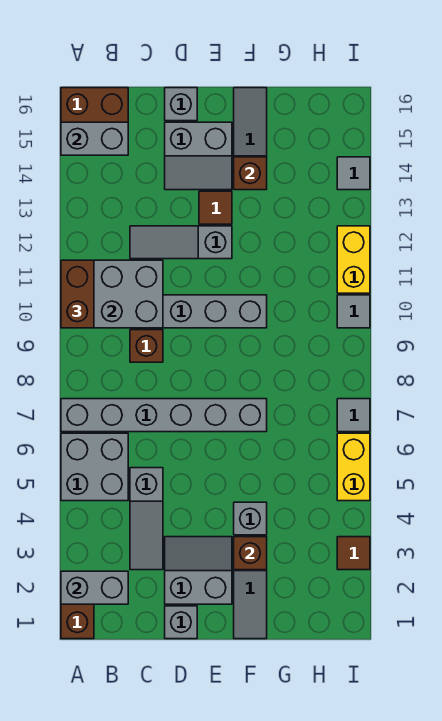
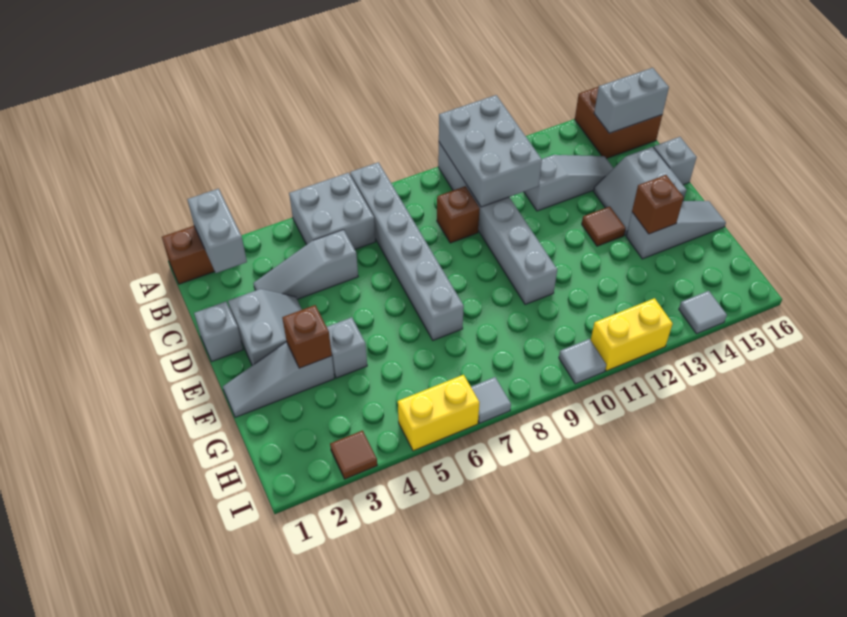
brown 1x2 brick [61,260,94,328] -> none
grey 1x2 brick [61,122,128,155] -> grey 1x2 brick turned to [594,68,669,133]
grey 1x3 slope [130,226,232,259] -> grey 1x3 slope turned to [524,155,613,211]

